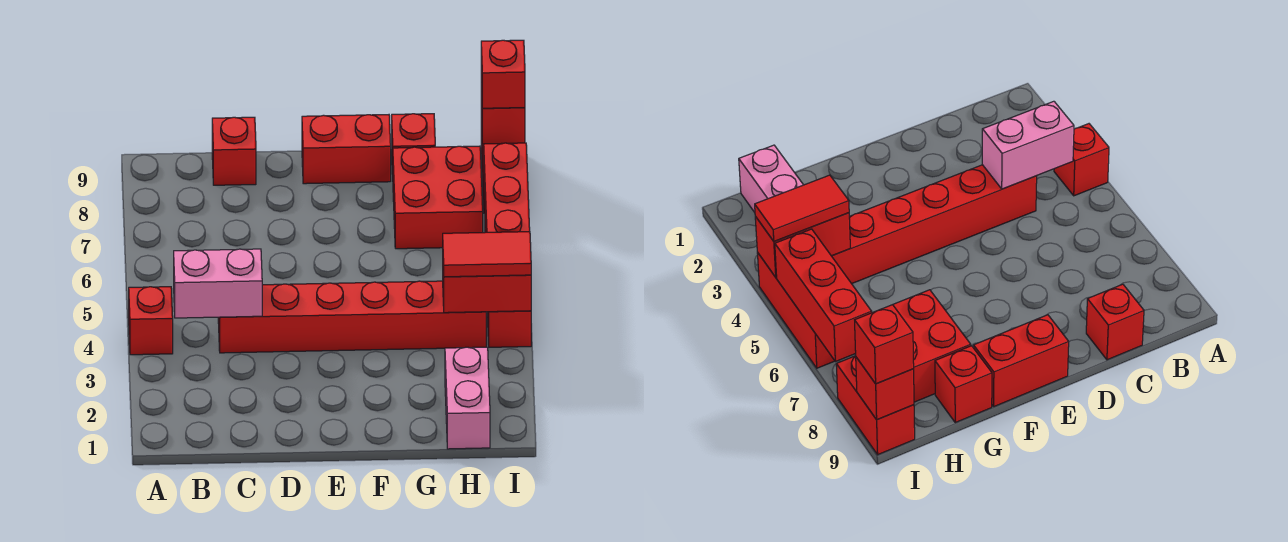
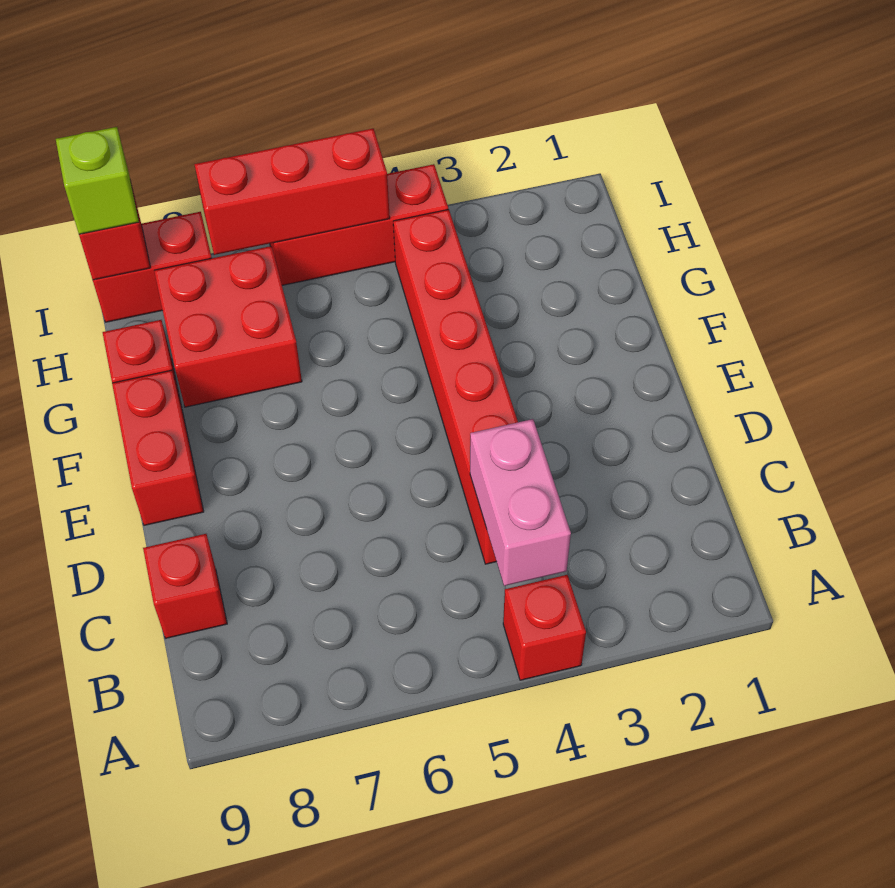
pink 1x2 brick [445,347,490,449] -> none
red 1x2 brick [443,270,531,313] -> none
red 1x2 tile [443,232,531,277] -> none
red 1x1 brick [481,40,525,108] -> lime 1x1 brick [56,127,139,234]

